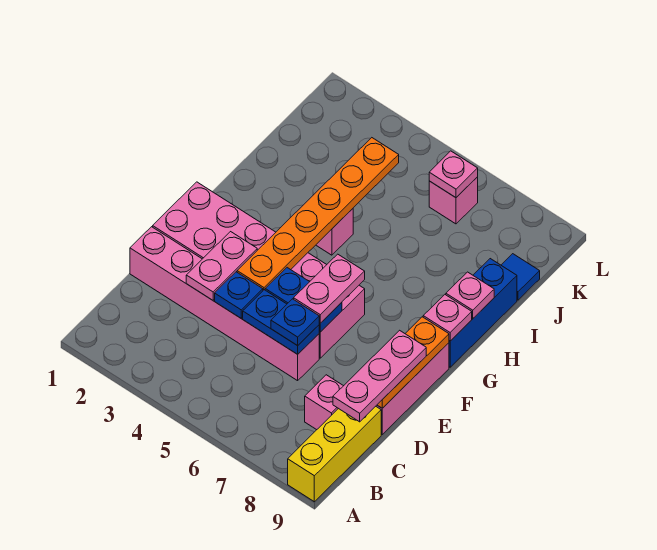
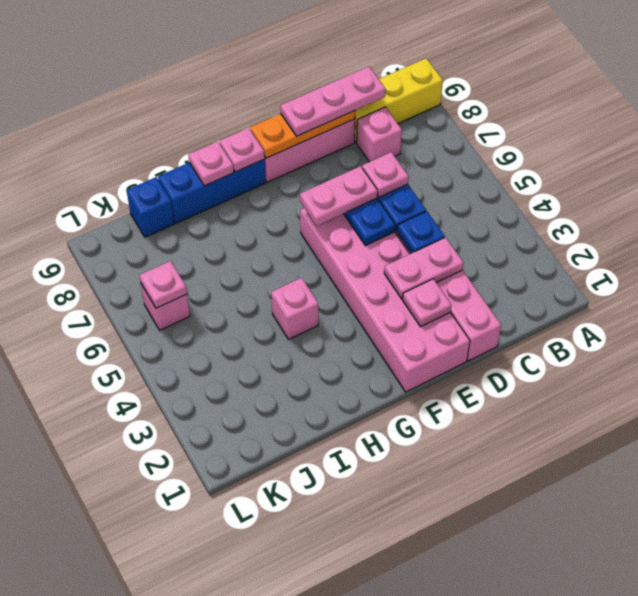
blue 1x1 plate [271,299,319,346] -> pink 1x1 plate [362,152,409,197]
none -> pink 1x1 plate [403,279,451,327]
orange 1x6 plate [237,138,399,290] -> none
blue 1x1 tile [501,254,540,300] -> blue 1x1 brick [127,177,174,237]

